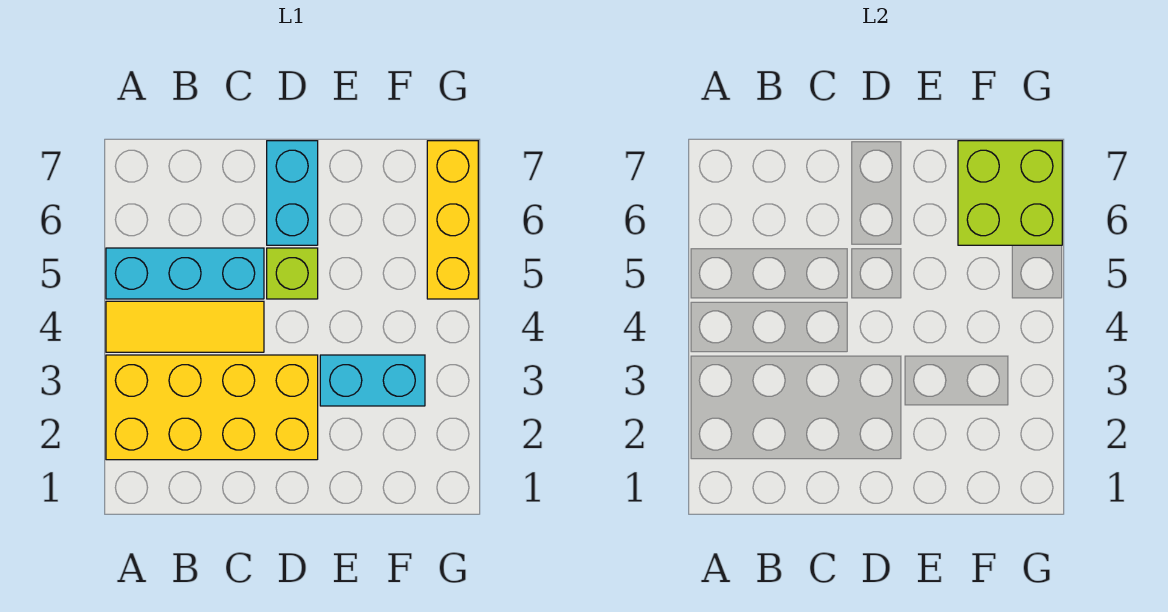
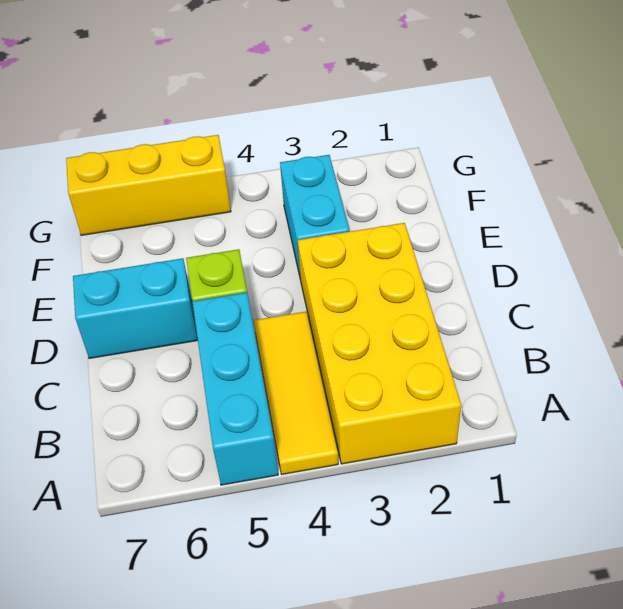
lime 2x2 brick [958,141,1062,245] -> none

